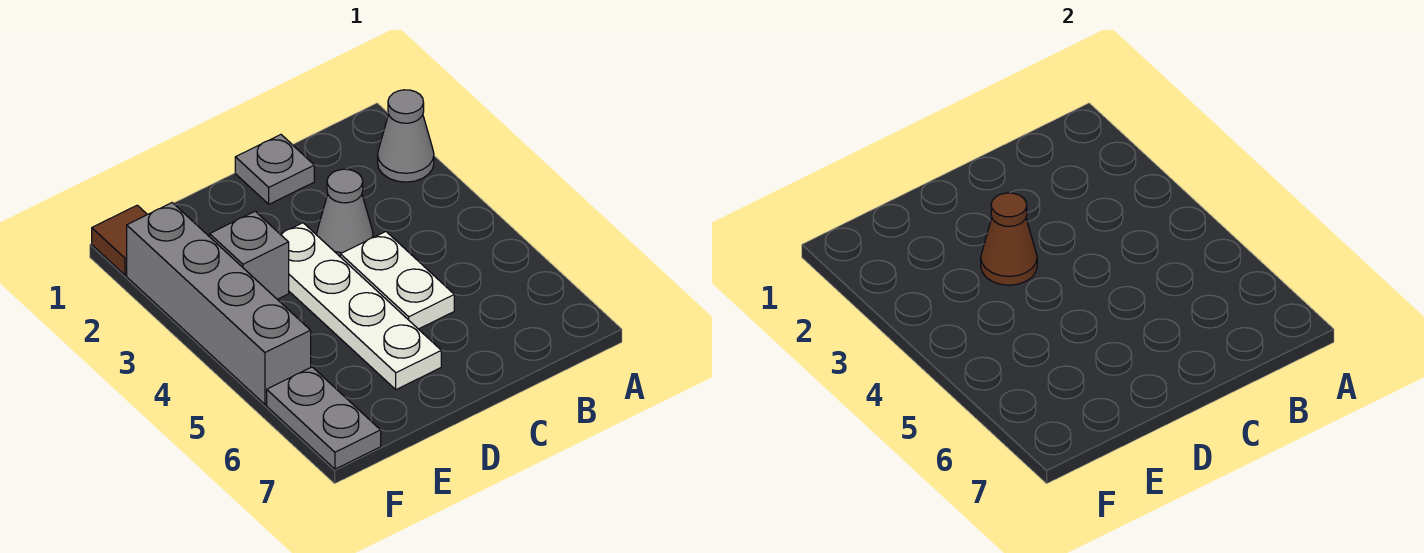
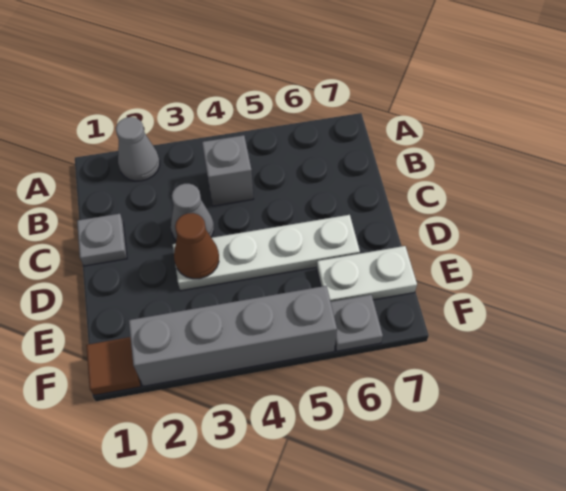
white 1x2 plate [340,232,454,329] -> white 1x2 plate moved to [317,246,417,302]
grey 1x1 brick [210,211,289,299] -> grey 1x1 brick moved to [202,135,253,206]
grey 1x2 plate [267,367,381,469] -> grey 1x1 plate [331,295,383,351]

